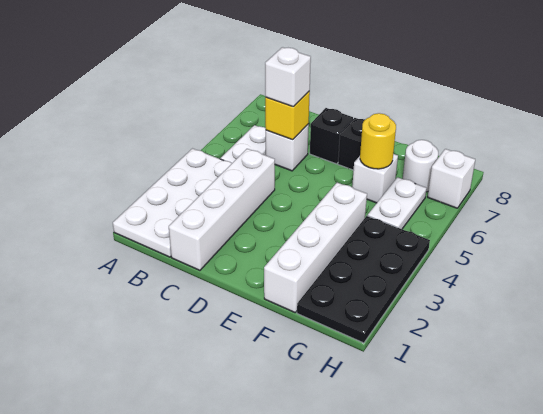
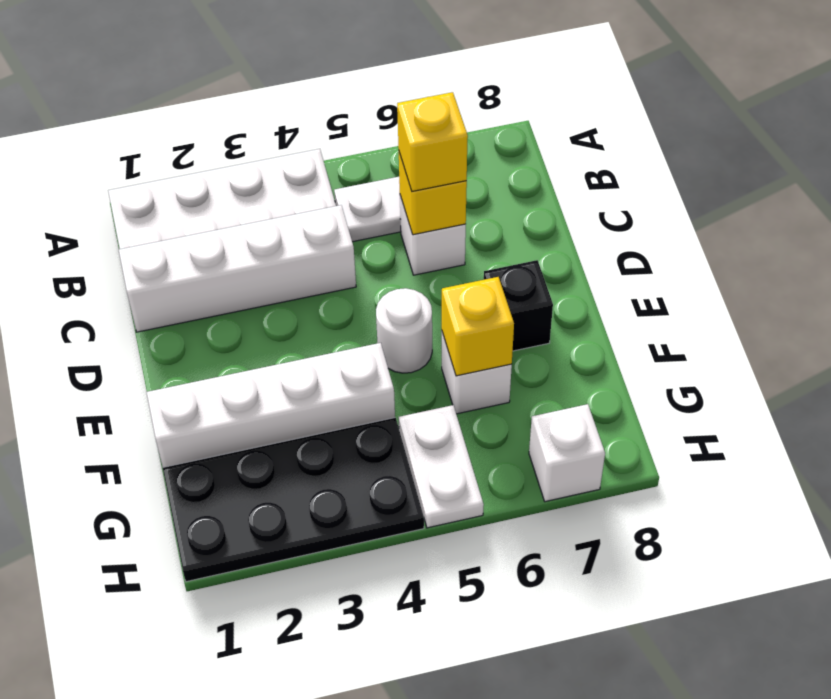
white 1x1 brick [265,47,311,107] -> yellow 1x1 brick [397,92,468,191]
black 1x1 brick [310,108,353,164] -> none
yellow 1x1 round brick [360,113,396,169] -> yellow 1x1 brick [442,277,514,376]
white 1x2 plate [367,177,427,229] -> white 1x2 plate turned to [399,405,484,528]
white 1x1 round brick [403,140,438,192] -> white 1x1 round brick moved to [376,288,432,373]

